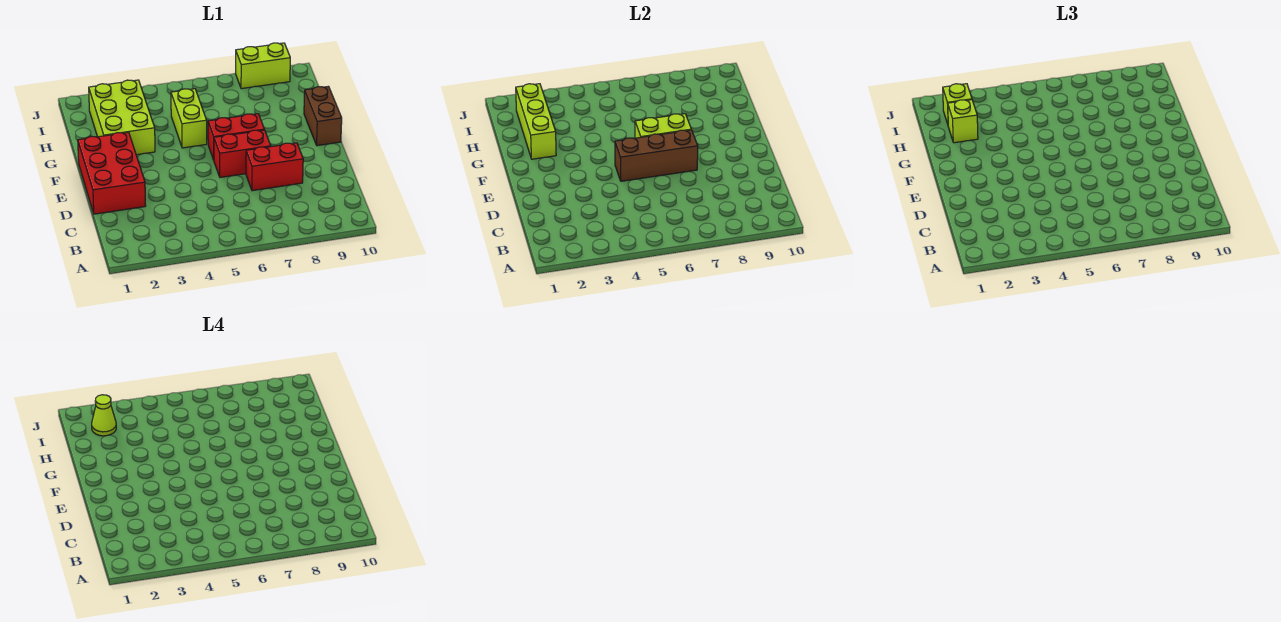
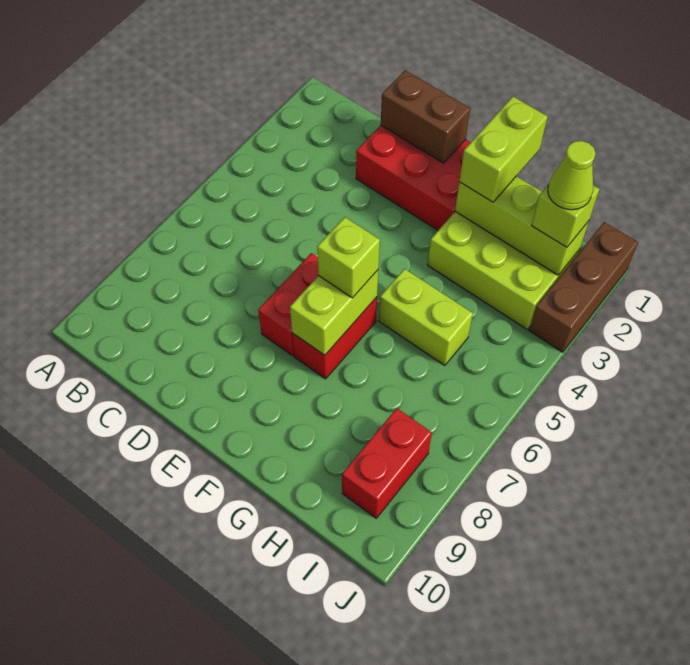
red 1x2 brick [246,143,303,191] -> red 1x2 brick moved to [342,408,432,518]
brown 1x3 brick [615,130,698,181] -> brown 1x3 brick moved to [529,222,638,352]
brown 1x2 brick [304,86,342,146] -> brown 1x2 brick moved to [381,70,470,163]
lime 1x1 brick [948,100,978,143] -> lime 1x1 brick moved to [317,217,380,298]
lime 1x2 brick [235,43,290,89] -> lime 1x2 brick moved to [459,97,548,202]

